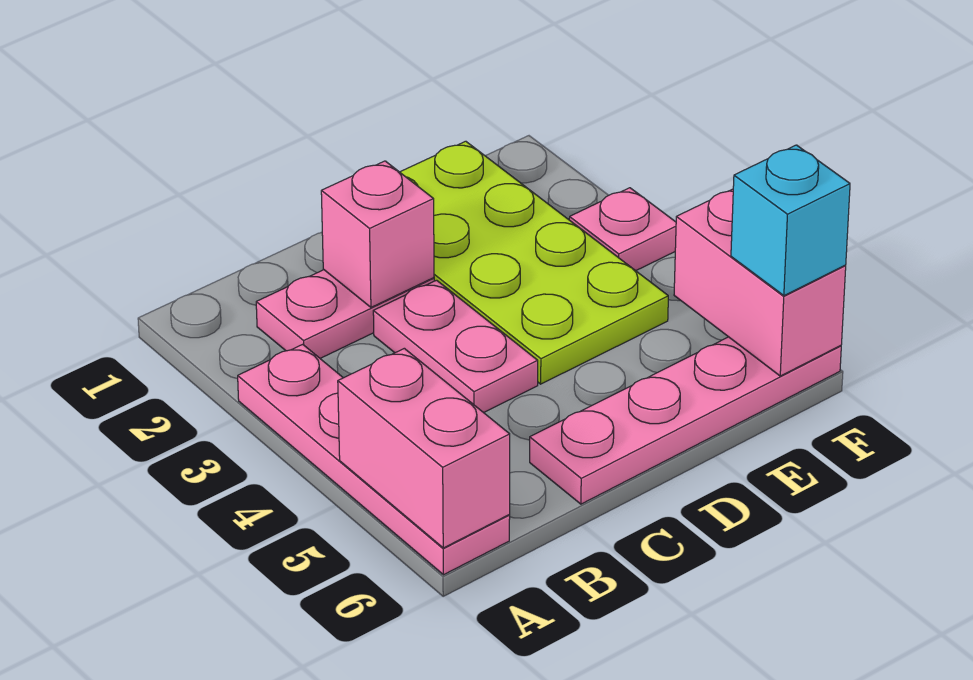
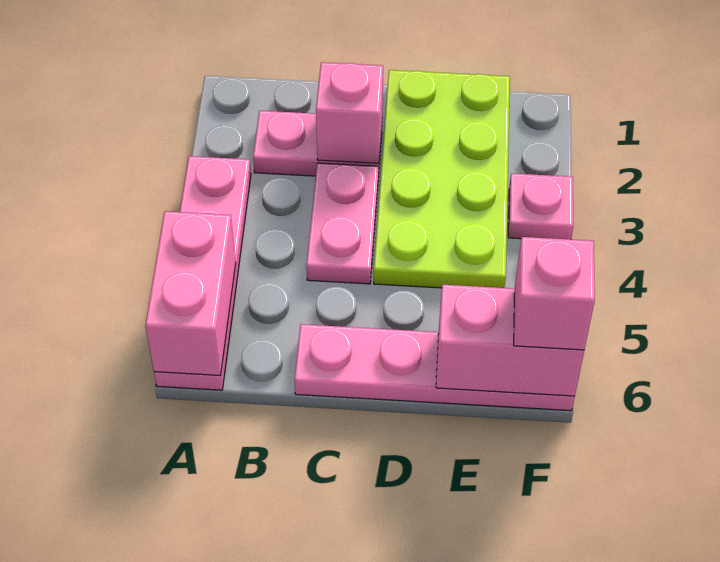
pink 1x2 brick [674,189,846,376] -> pink 1x2 brick turned to [436,285,584,396]
cyan 1x1 brick [731,145,850,296] -> pink 1x1 brick [514,237,595,350]

